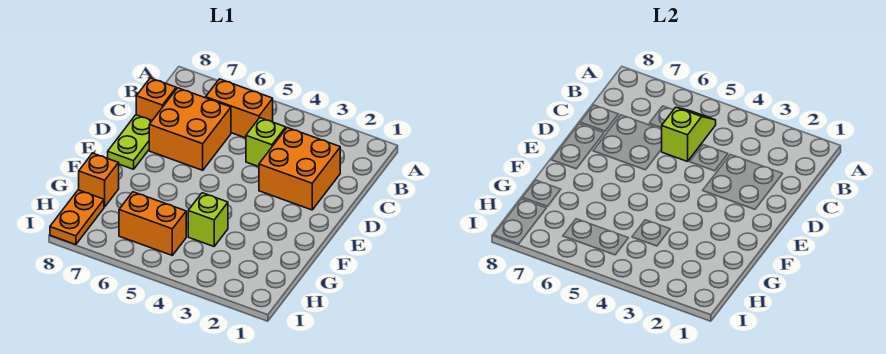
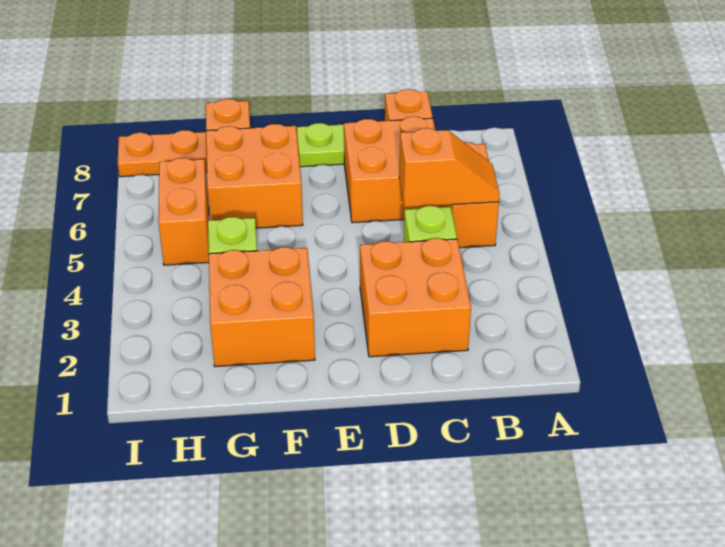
lime 1x2 slope [662,107,716,161] -> orange 1x2 slope [399,128,500,207]
none -> orange 2x2 brick [209,247,315,367]
none -> orange 2x2 brick [206,124,303,228]

